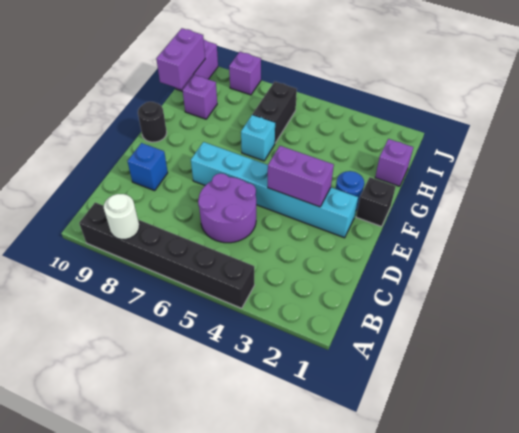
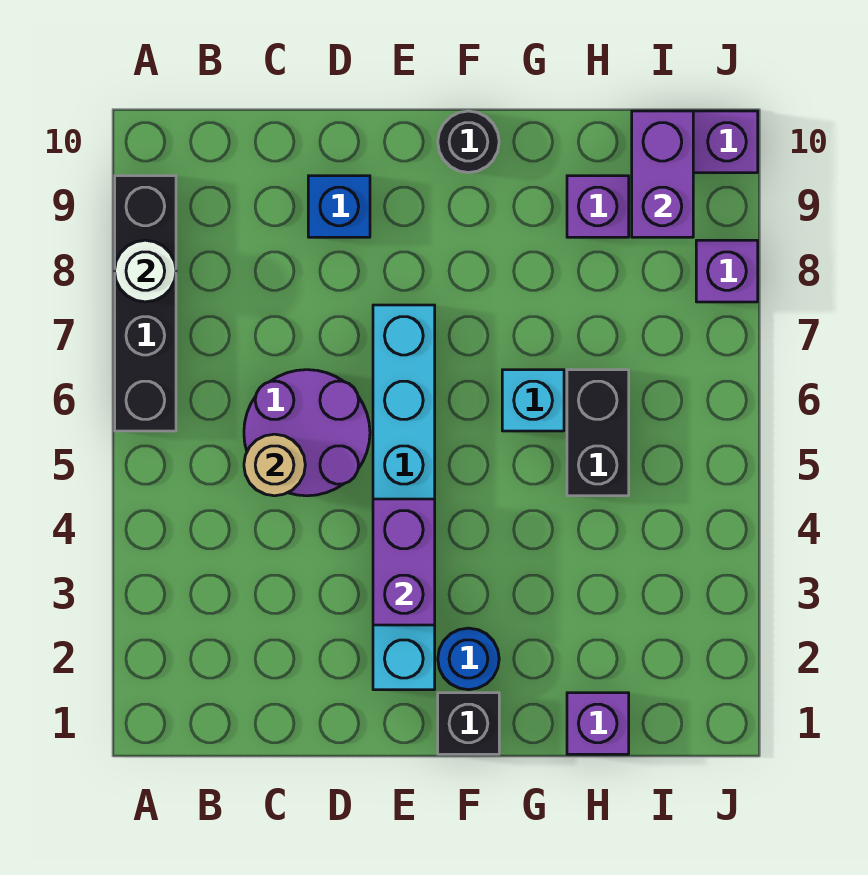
black 1x6 brick [79,202,254,308] -> black 1x4 brick [115,176,176,431]
none -> tan 1x1 round brick [244,434,305,496]
black 1x2 brick [253,81,297,143] -> black 1x2 brick turned to [567,370,629,496]
purple 1x2 brick [156,28,205,89] -> purple 1x2 brick turned to [632,111,693,237]

